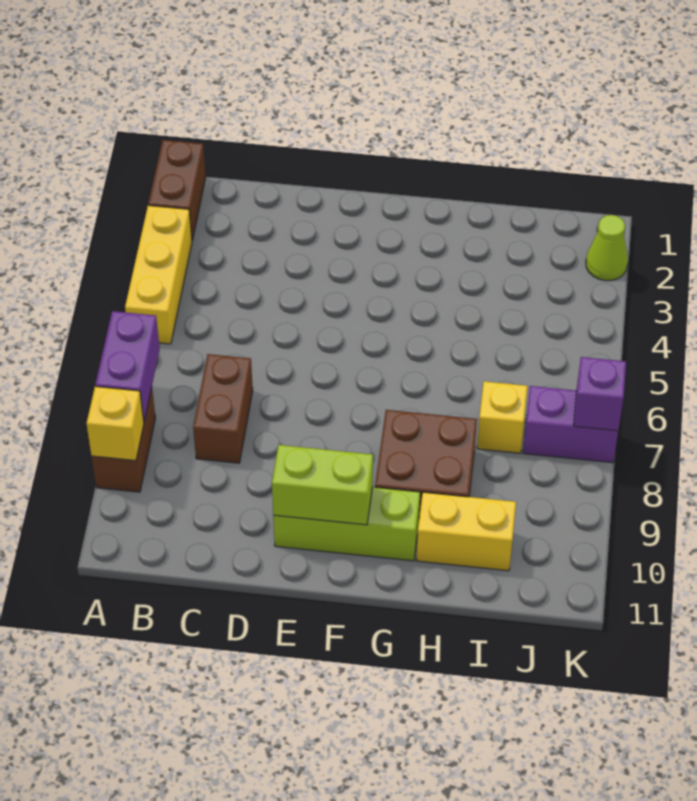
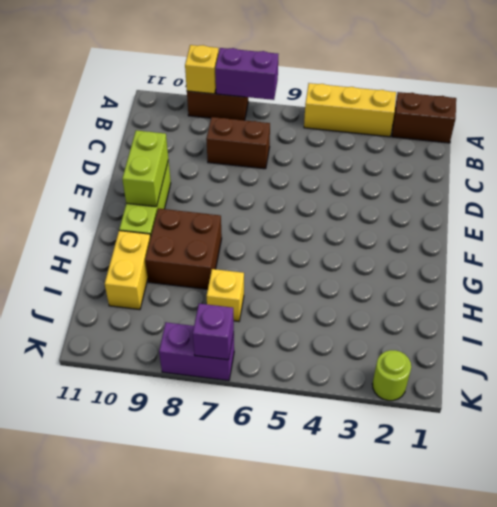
purple 1x2 brick [523,386,618,463] -> purple 1x2 brick turned to [159,322,234,381]
lime 1x1 cone [586,215,628,281] -> lime 1x1 round brick [372,350,411,401]

